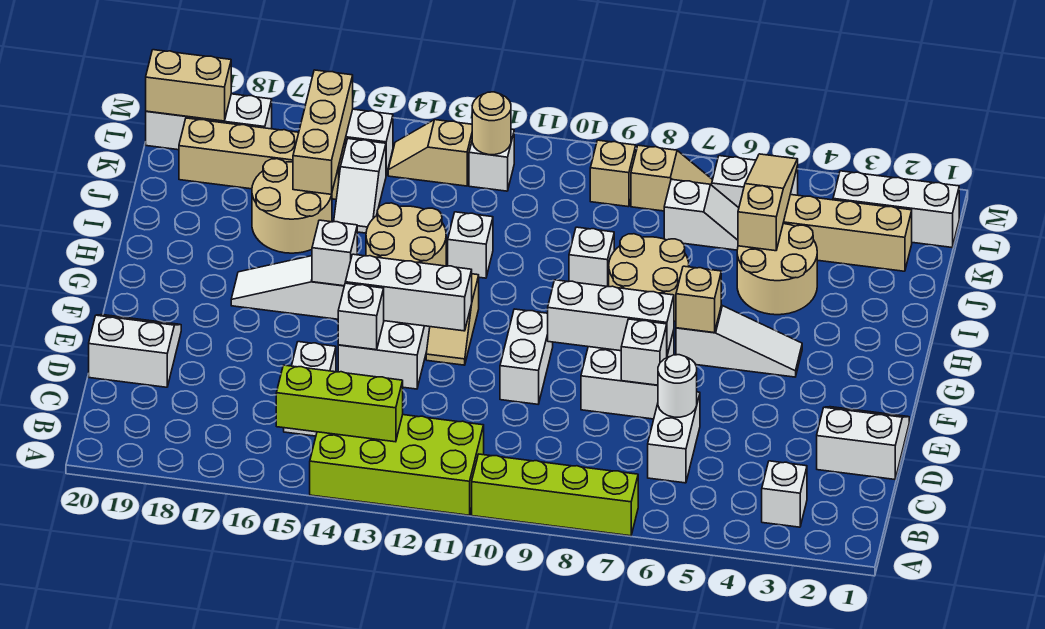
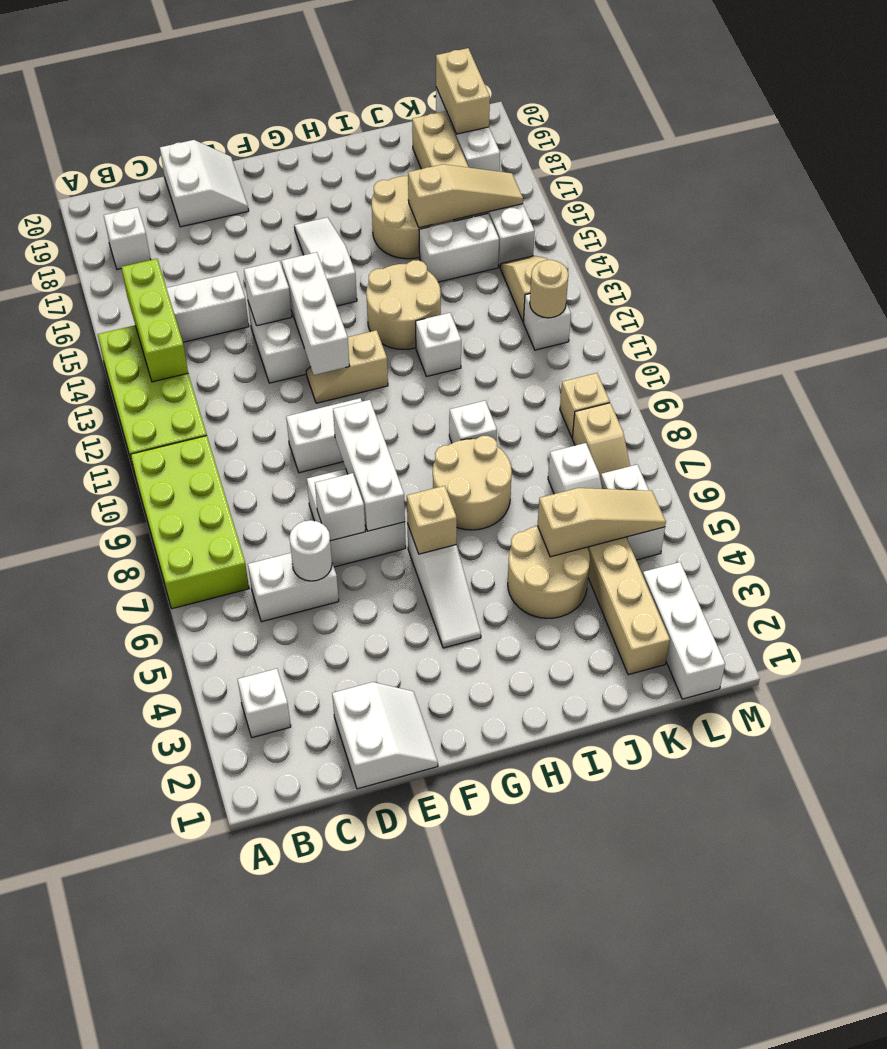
lime 1x4 brick [472,454,638,536] -> lime 2x4 brick [131,436,249,609]
white 1x1 brick [312,220,357,286] -> white 1x1 brick moved to [104,207,151,269]
white 1x2 slope [334,139,386,233] -> white 1x2 brick [419,214,499,282]
tan 1x3 brick [293,70,353,194] -> tan 1x3 slope [408,164,523,228]

